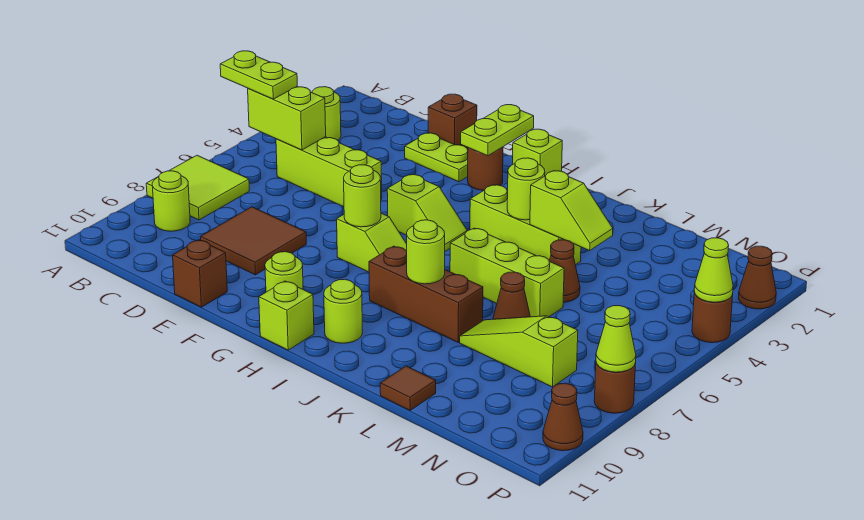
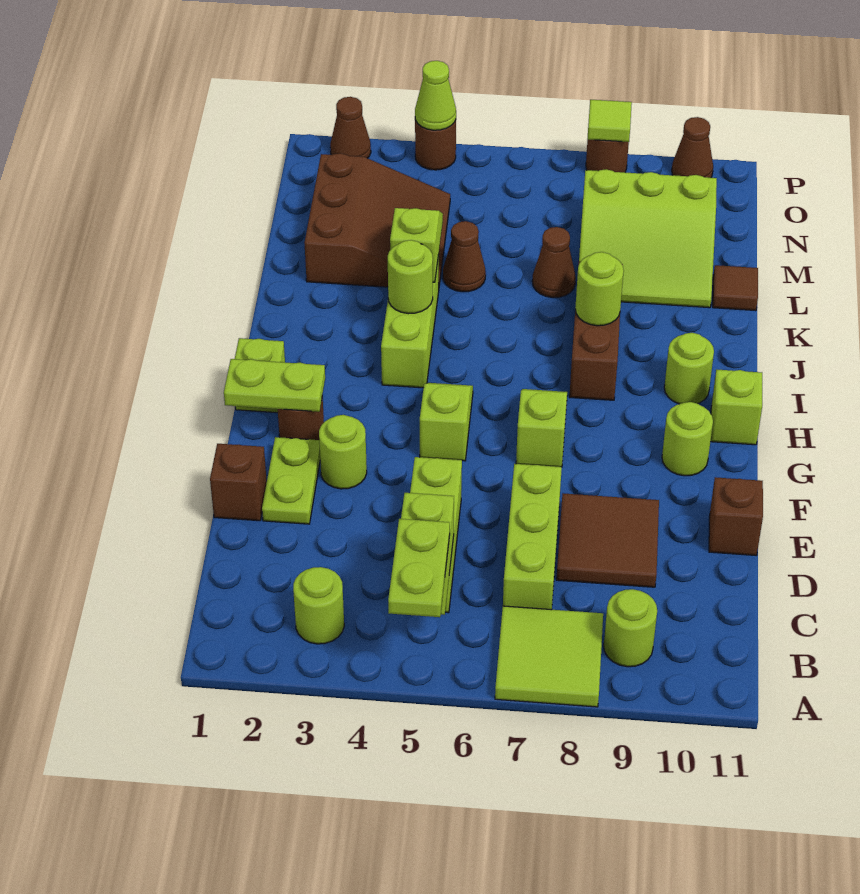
lime 1x1 round brick [344,165,381,227] -> lime 1x1 round brick moved to [319,415,367,489]
lime 1x3 brick [450,228,564,317] -> lime 1x3 brick moved to [503,464,562,610]
none -> brown 3x3 slope [305,153,450,287]
lime 1x3 slope [460,316,578,387] -> lime 3x3 slope [579,169,717,308]
lime 1x1 cone [596,306,636,372] -> lime 1x1 tile [587,100,632,142]

